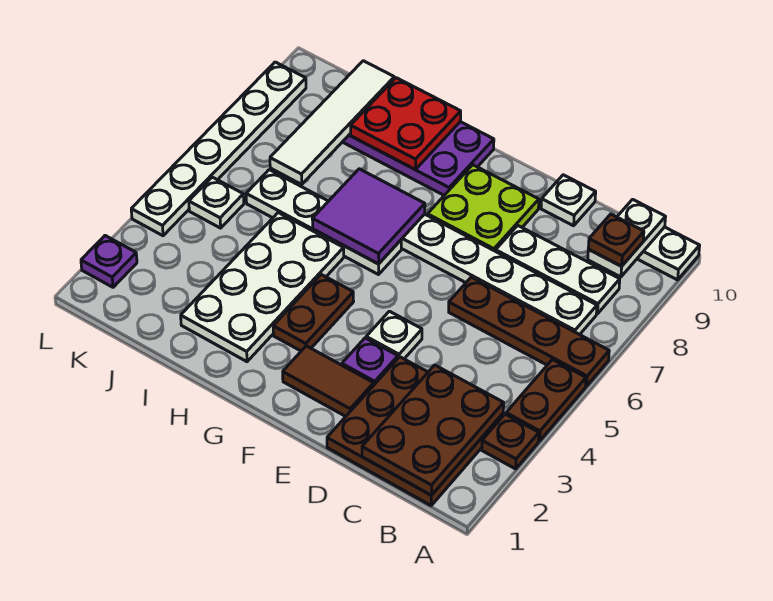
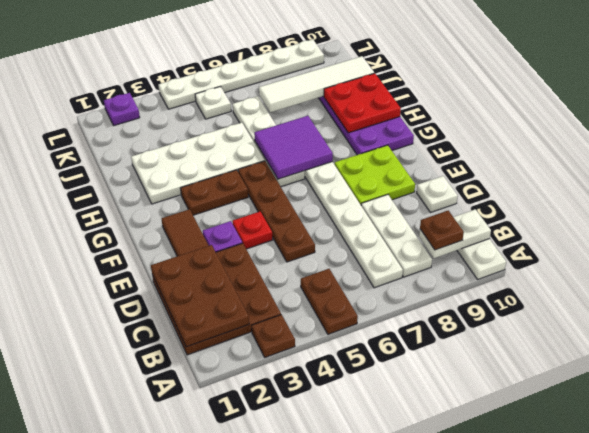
brown 1x2 plate [506,360,586,441] -> brown 1x2 plate turned to [301,269,358,334]
brown 1x4 plate [449,277,609,386] -> brown 1x4 plate moved to [238,161,315,262]
brown 2x3 plate [362,365,504,495] -> brown 2x3 plate turned to [151,245,249,347]
white 1x1 plate [366,311,422,359] -> red 1x1 plate [232,212,273,249]

